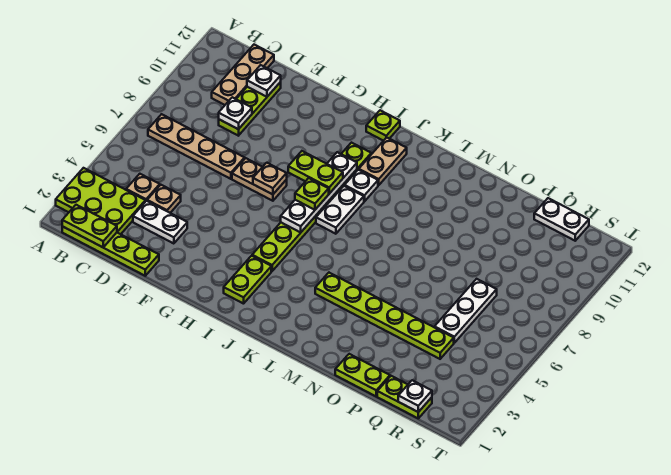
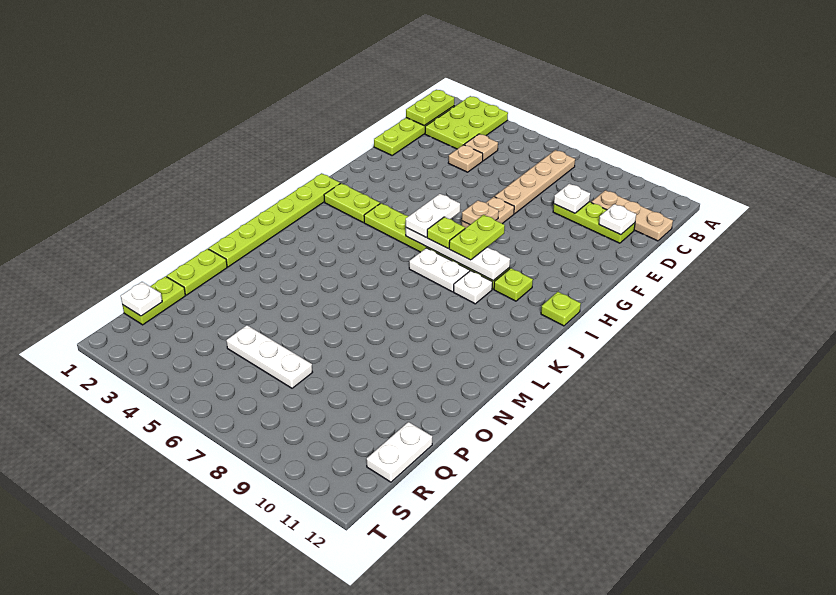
white 1x2 plate [133,201,187,244] -> white 1x2 plate moved to [406,194,460,237]
tan 1x2 plate [359,137,407,185] -> none
lime 1x6 plate [315,273,454,359] -> lime 1x6 plate moved to [209,173,340,267]

